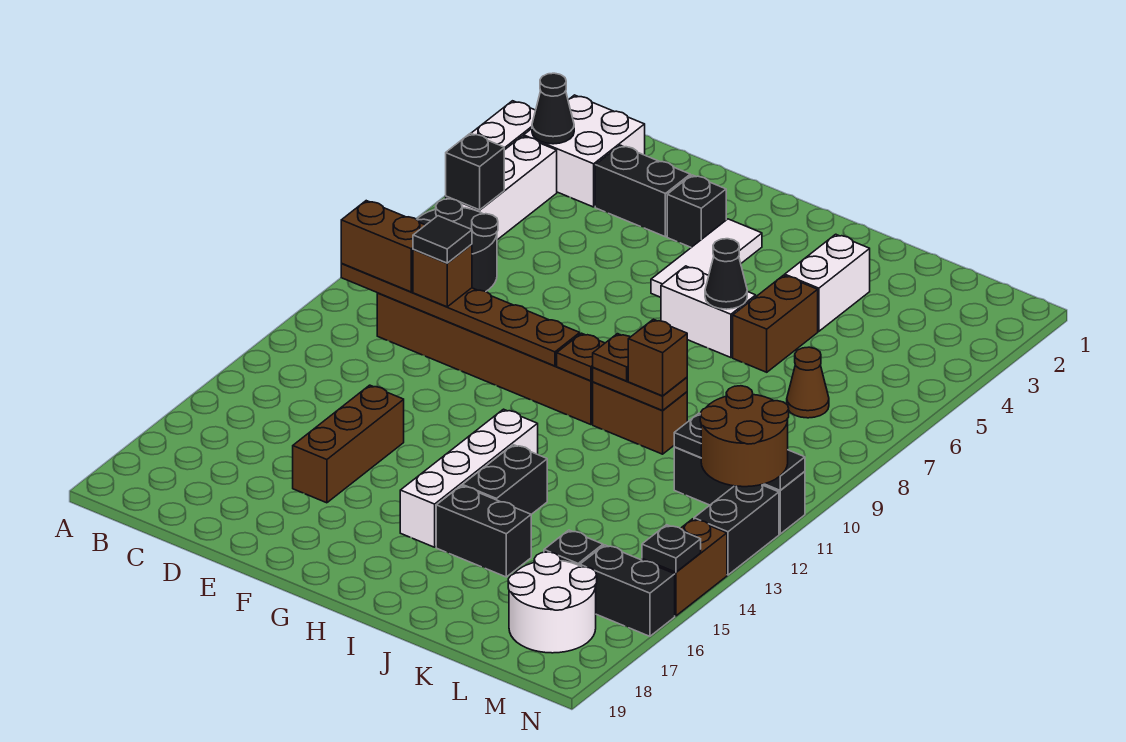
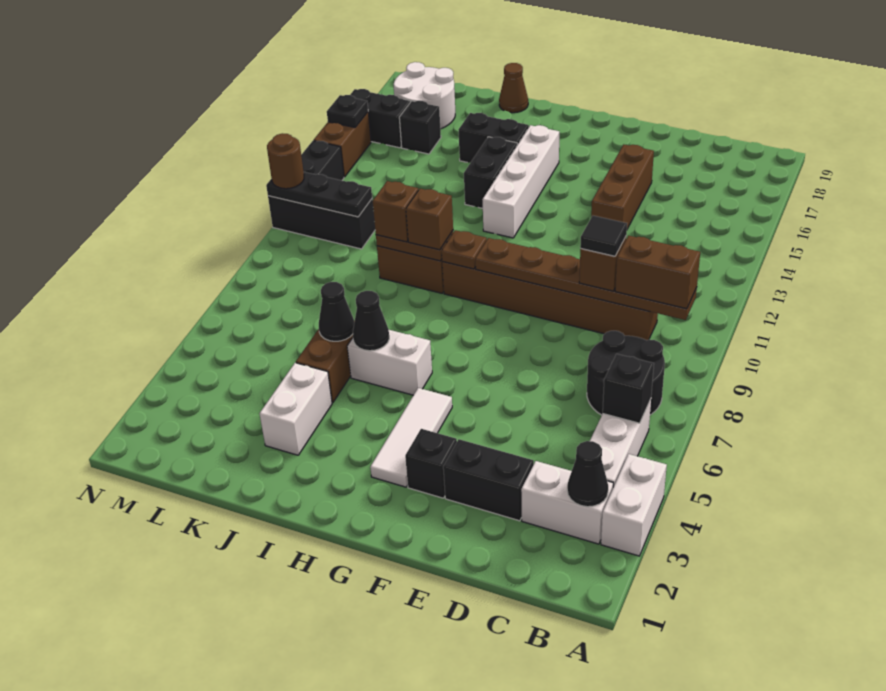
white 2x2 brick [524,95,645,207] -> white 1x2 brick [521,461,613,544]
brown 1x1 plate [593,334,630,381] -> brown 1x1 brick [406,189,453,250]
none -> black 1x1 cone [319,282,354,341]
brown 1x1 cone [787,347,829,418] -> brown 1x1 cone moved to [499,63,528,113]
brown 2x2 round brick [700,386,789,487] -> brown 1x1 round brick [267,133,304,189]

